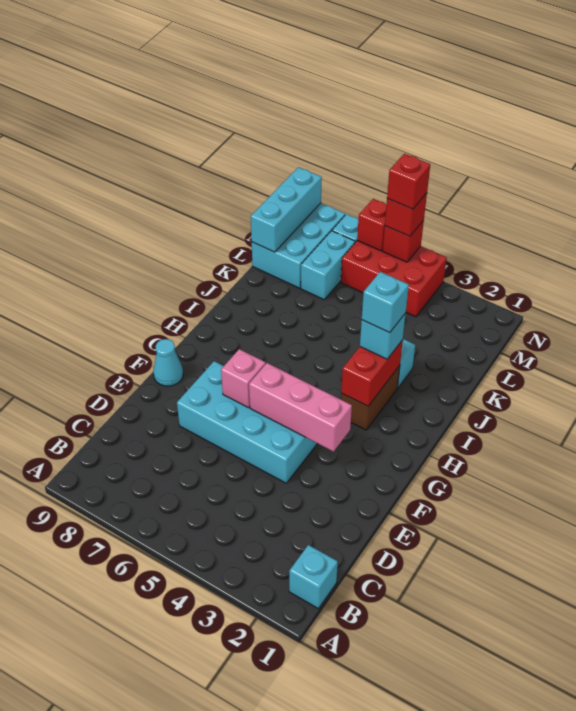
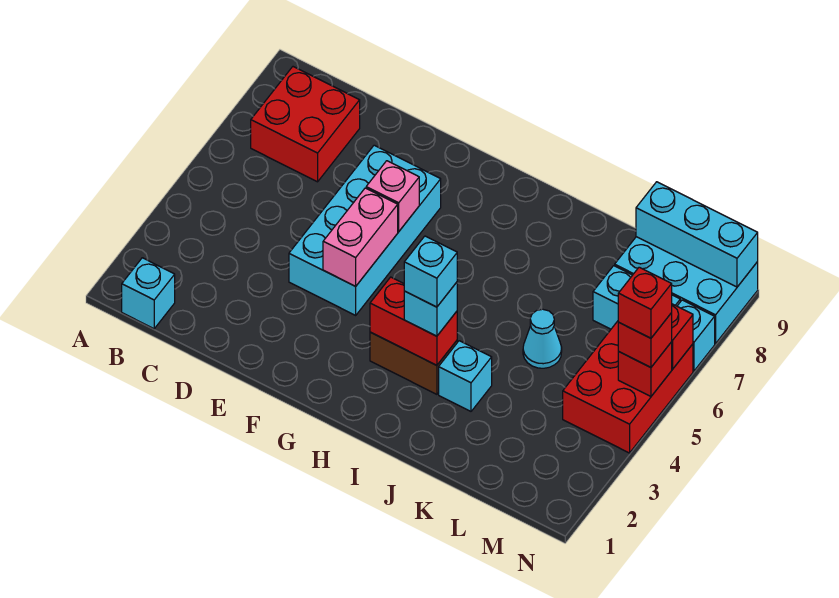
none -> red 2x2 brick [251,67,360,182]
pink 1x3 brick [249,363,352,452] -> pink 1x2 brick [323,188,398,286]
cyan 1x1 cone [153,339,183,386] -> cyan 1x1 cone moved to [523,309,562,368]

